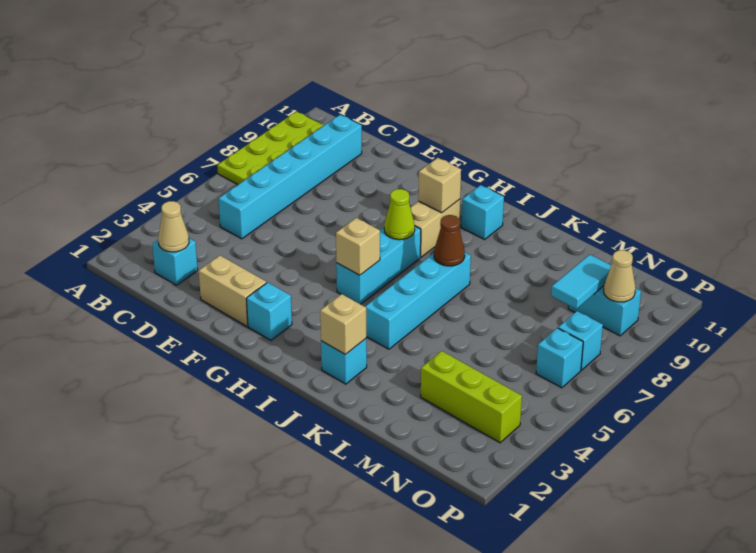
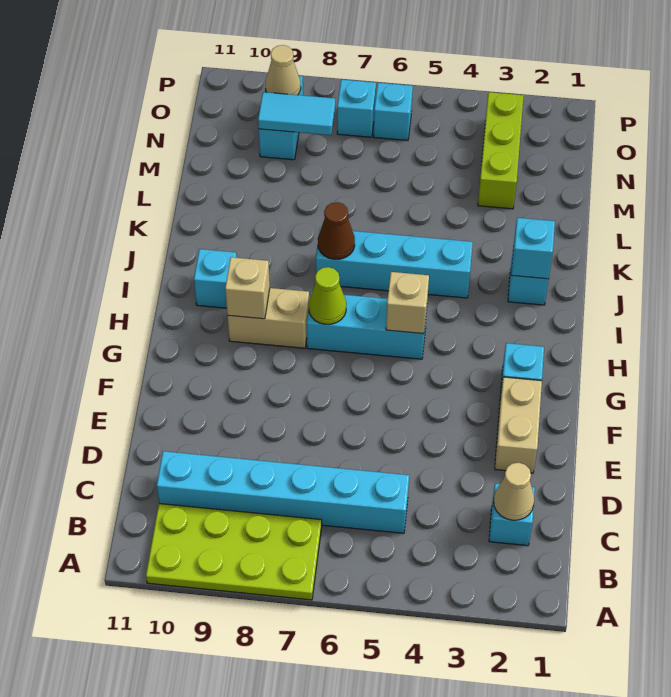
tan 1x1 brick [320,294,366,354] -> cyan 1x1 brick [511,218,555,279]

